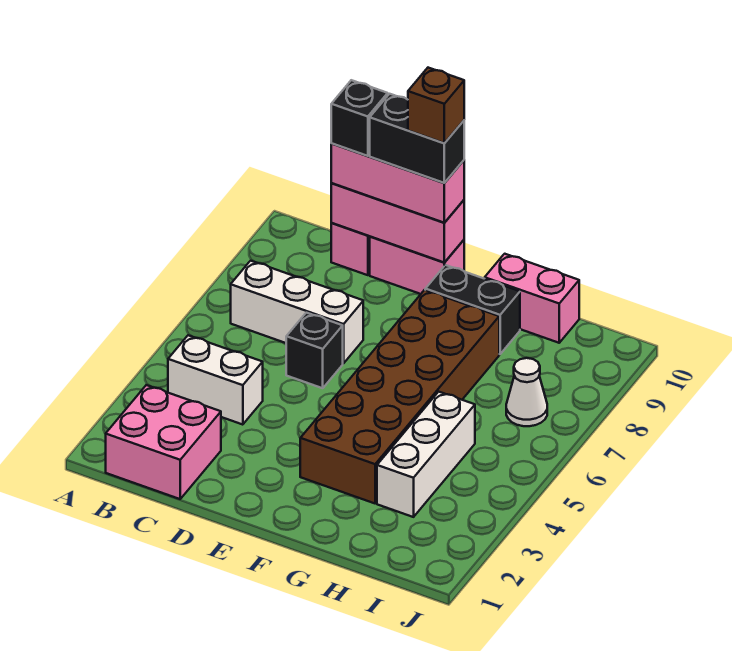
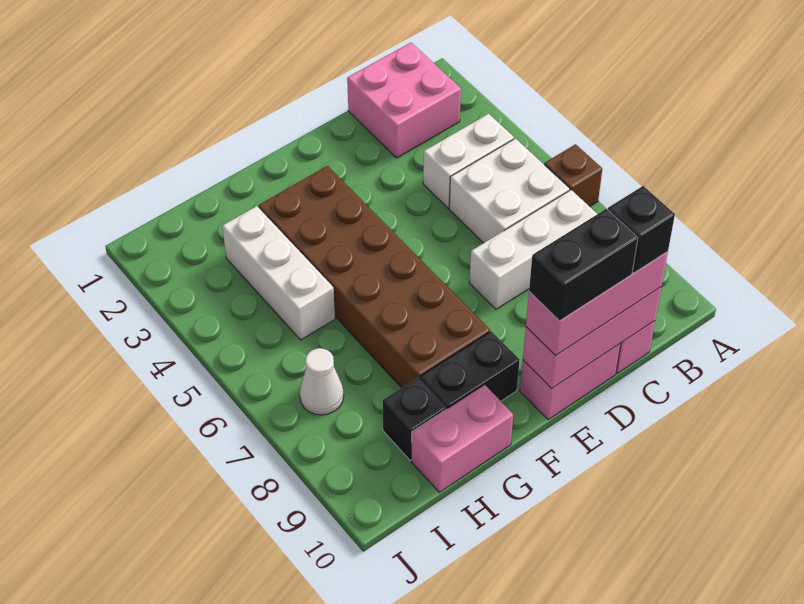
none -> white 2x2 brick [449,138,570,243]
black 1x1 brick [286,313,343,388] -> black 1x1 brick moved to [383,378,446,460]
brown 1x1 brick [408,68,464,143] -> brown 1x1 brick moved to [544,144,602,207]

